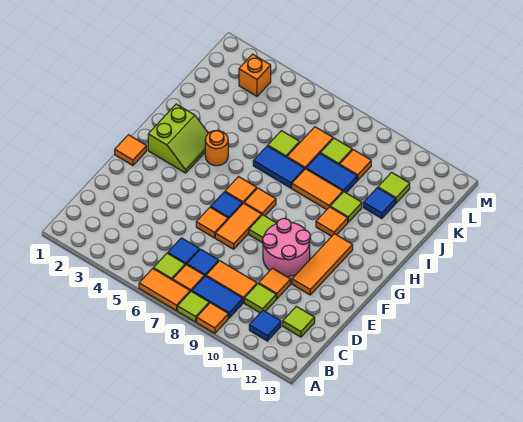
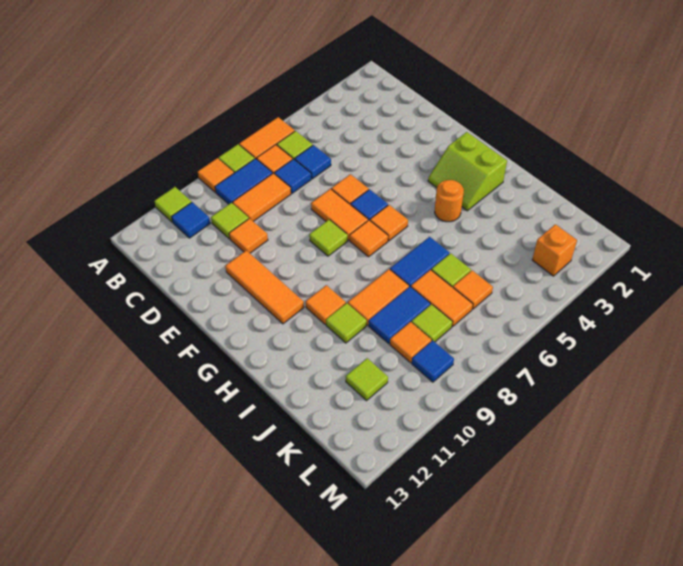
lime 1x1 tile [283,306,315,337] -> lime 1x1 tile moved to [154,187,192,222]
pink 2x2 round brick [263,219,310,276] -> none
orange 1x1 tile [115,135,147,165] -> orange 1x1 tile moved to [453,270,493,309]
blue 1x1 tile [364,188,395,218] -> blue 1x1 tile moved to [412,340,454,382]

